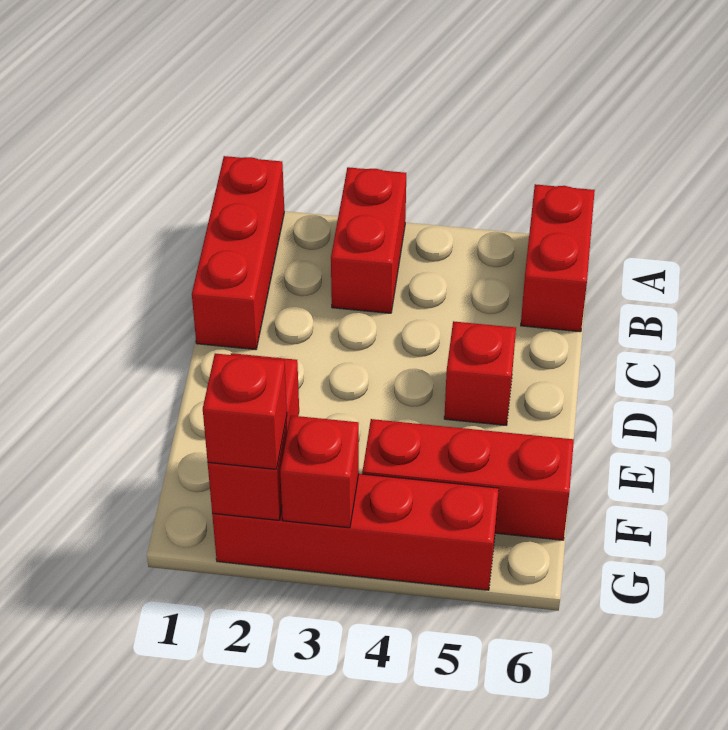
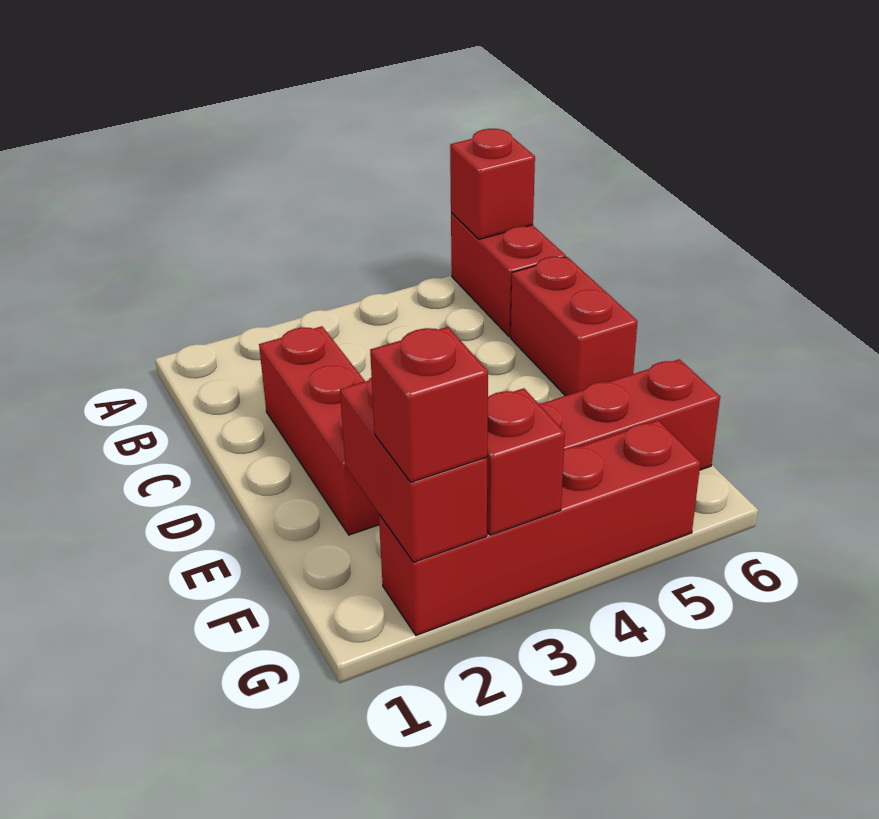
red 1x3 brick [192,156,284,350] -> red 1x3 brick moved to [259,326,379,535]
red 1x2 brick [331,167,406,313] -> red 1x2 brick moved to [511,257,638,396]
red 1x1 brick [444,321,516,425] -> red 1x1 brick moved to [450,129,535,239]

